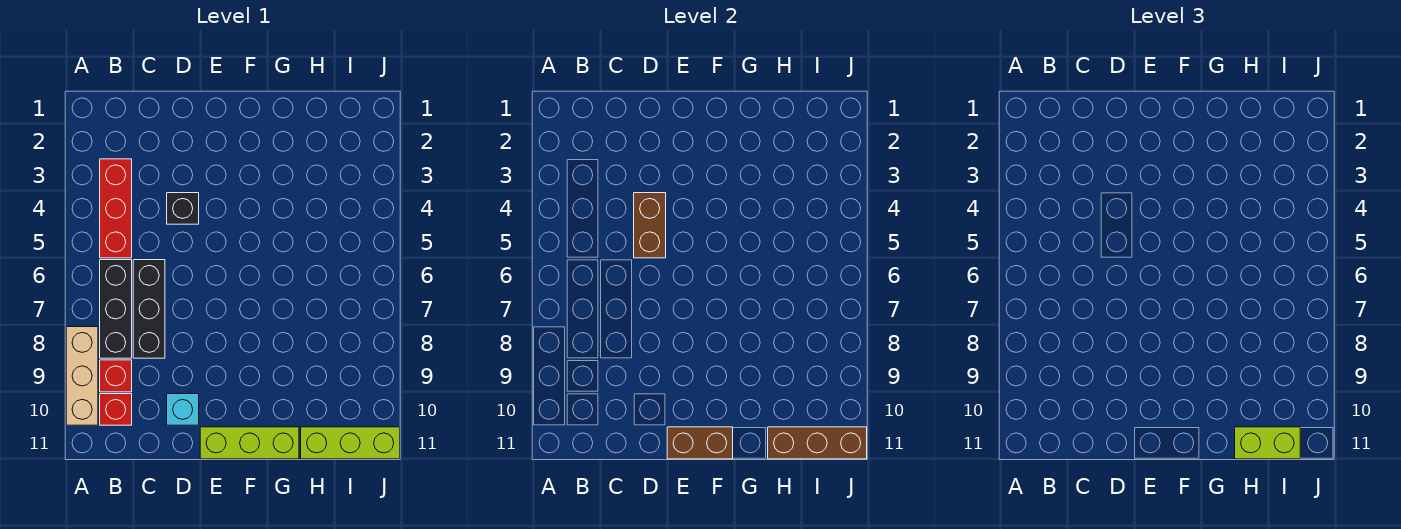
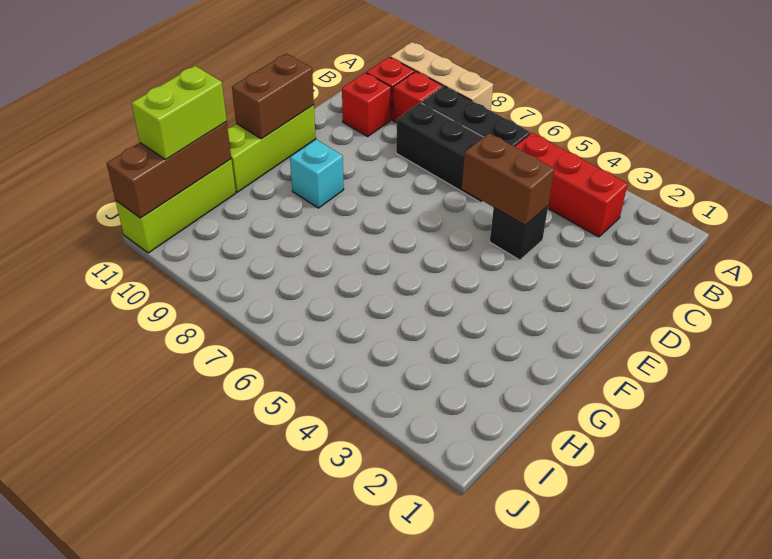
none -> red 1x1 brick [342,73,391,136]
cyan 1x1 brick [167,394,199,425] -> cyan 1x1 brick moved to [290,140,344,208]

